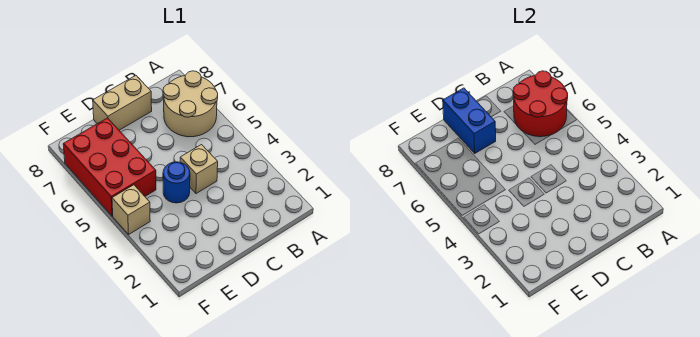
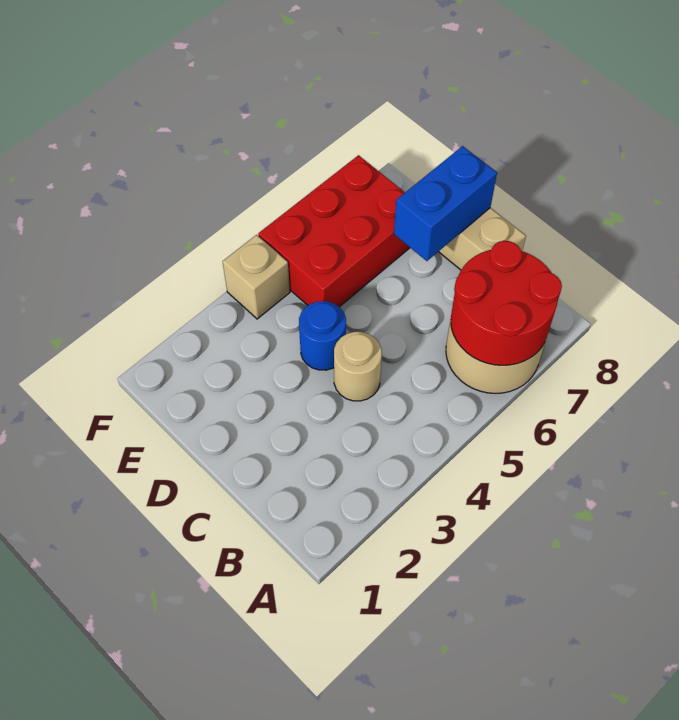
tan 1x1 brick [180,145,218,194] -> tan 1x1 round brick [334,332,382,401]

